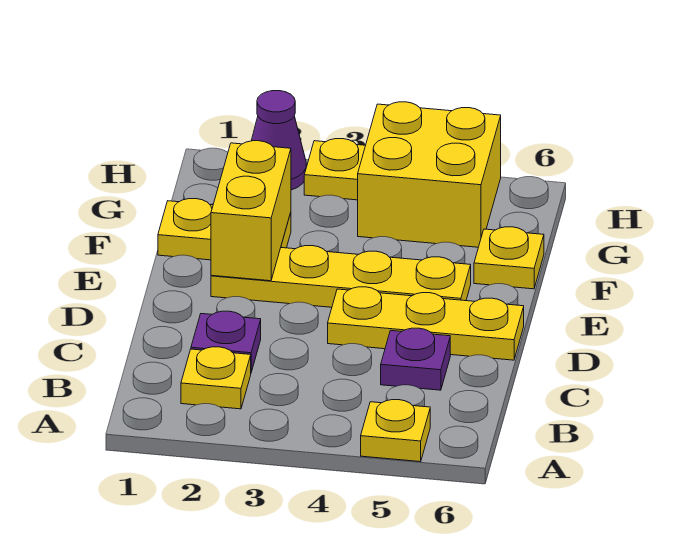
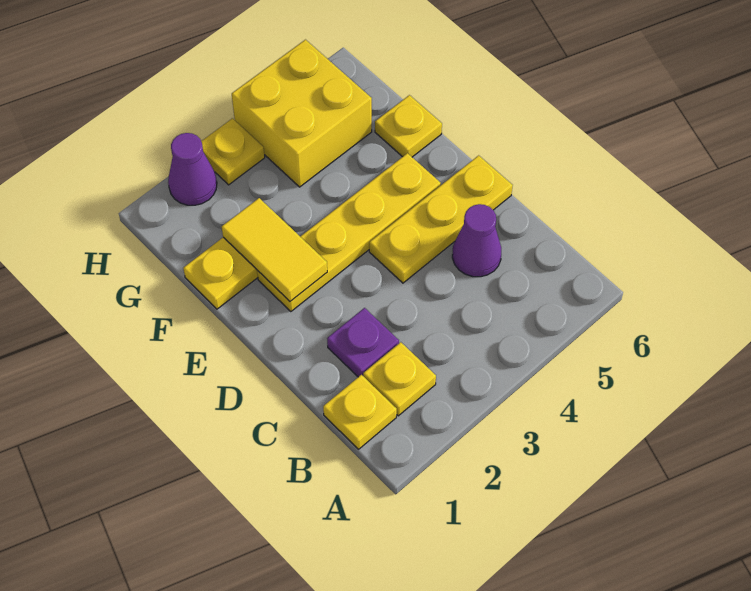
yellow 1x1 plate [361,400,430,462] -> yellow 1x1 plate moved to [323,375,397,449]
purple 1x1 plate [381,328,450,390] -> purple 1x1 cone [452,204,501,277]
yellow 1x2 brick [211,141,291,281] -> yellow 1x2 tile [222,198,327,301]

